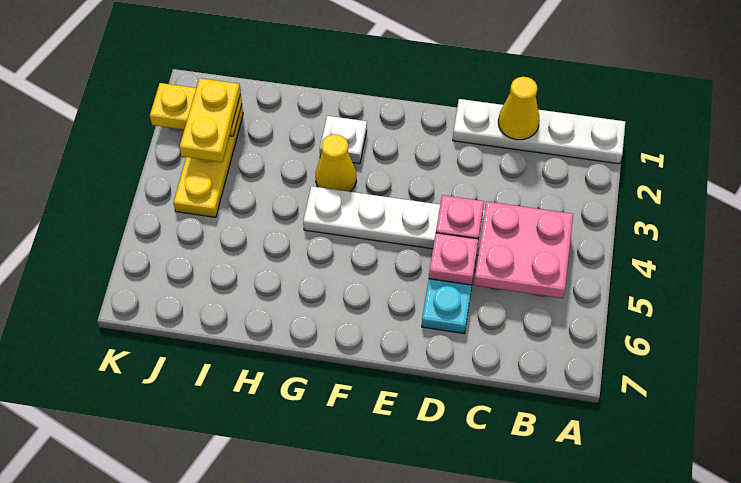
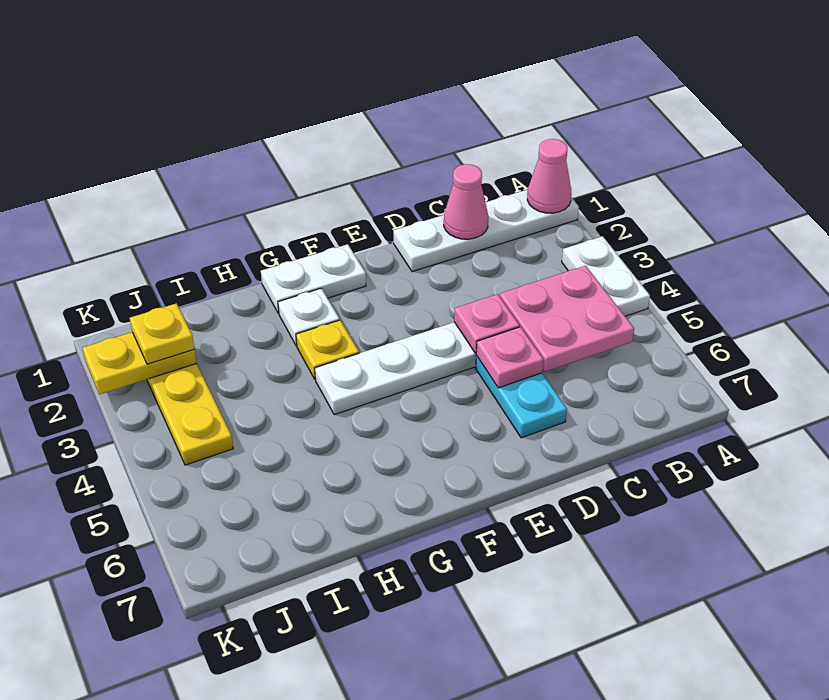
none -> pink 1x1 cone [527,139,572,213]
none -> white 1x2 plate [562,236,650,316]
yellow 1x1 cone [498,77,540,140] -> pink 1x1 cone [444,164,488,239]
none -> white 1x2 plate [261,244,366,314]
yellow 1x1 cone [315,134,356,192] -> yellow 1x1 plate [296,320,359,379]
yellow 1x2 plate [180,78,241,162] -> yellow 1x1 plate [130,303,194,364]

